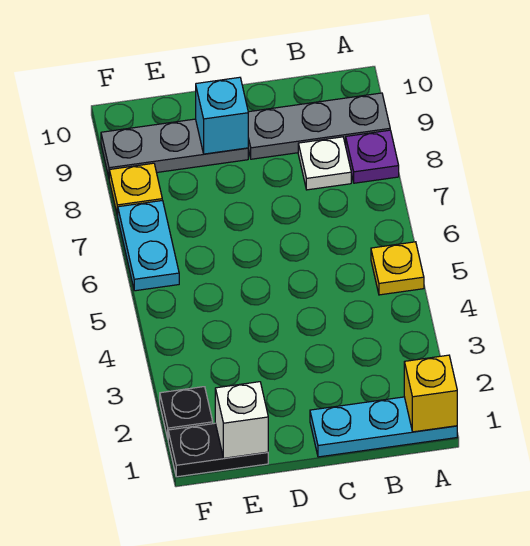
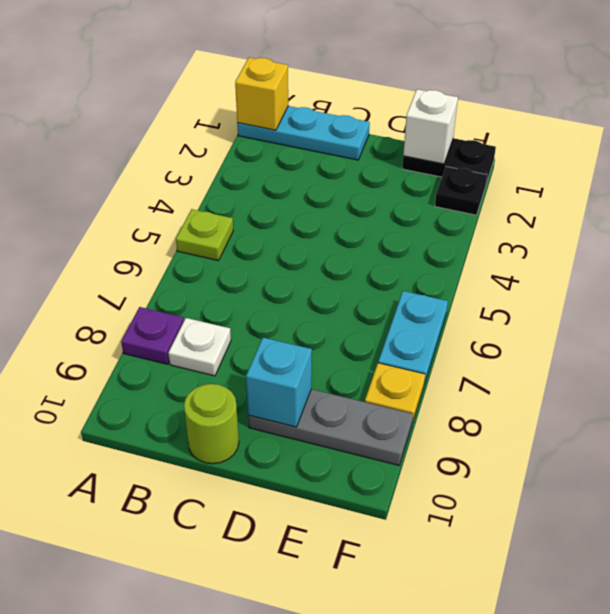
yellow 1x1 plate [371,242,424,295] -> lime 1x1 plate [176,209,233,261]
grey 1x3 plate [248,93,390,159] -> none
none -> lime 1x1 round brick [184,384,239,464]

